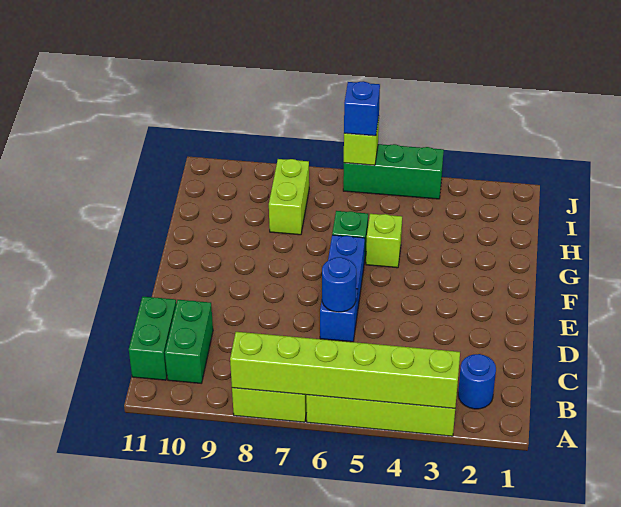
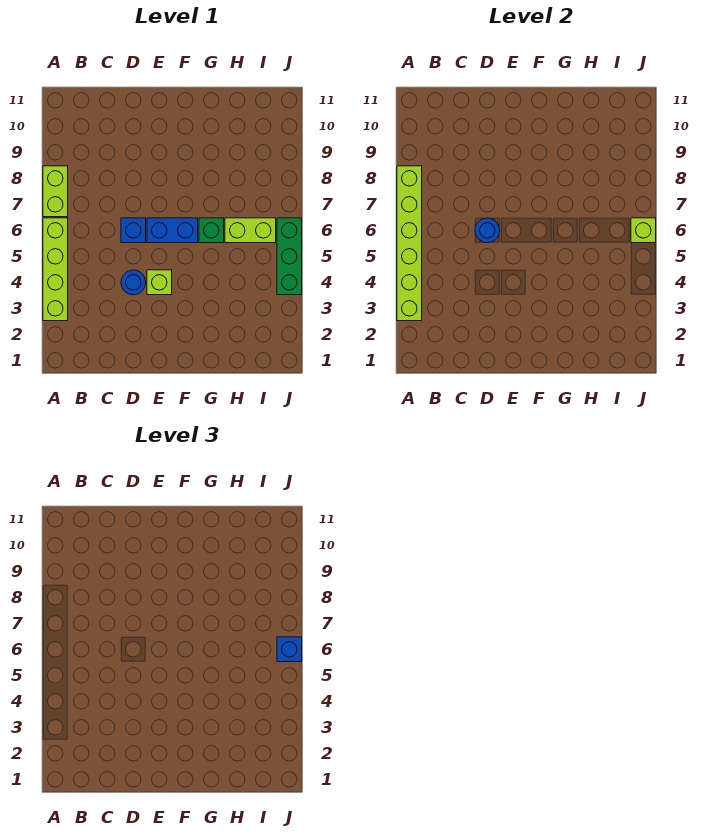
blue 1x1 round brick [458,354,496,409] -> blue 1x1 round brick moved to [121,270,146,295]
green 1x2 brick [165,300,213,383] -> none
green 1x2 brick [129,297,176,380] -> none
lime 1x1 brick [366,214,402,268] -> lime 1x1 brick moved to [147,270,172,295]
lime 1x2 brick [269,159,309,235] -> lime 1x2 brick moved to [225,218,276,243]

